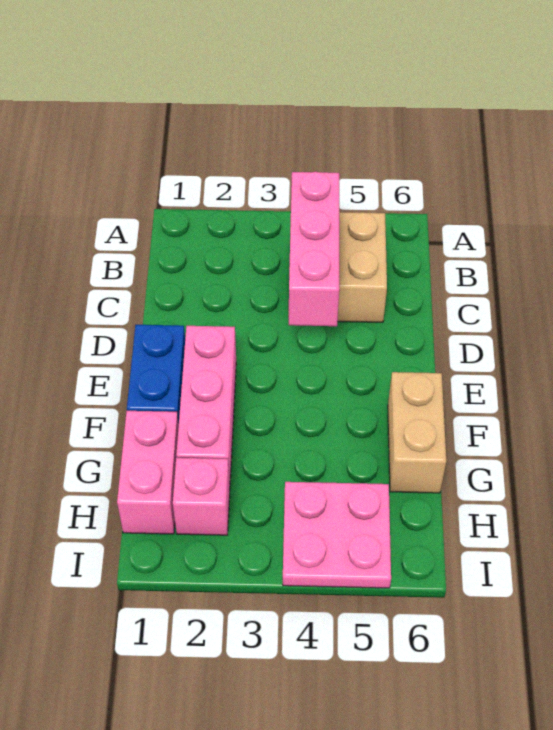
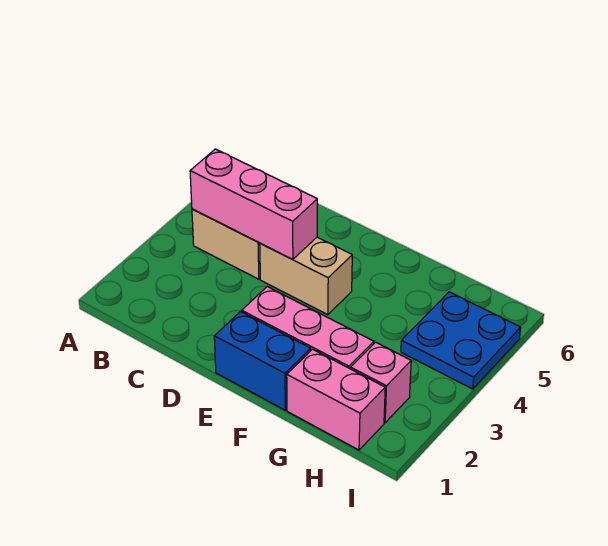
tan 1x2 brick [388,372,446,493] -> tan 1x2 brick moved to [260,237,352,315]
pink 2x2 plate [283,482,391,588] -> blue 2x2 plate [401,292,521,389]

